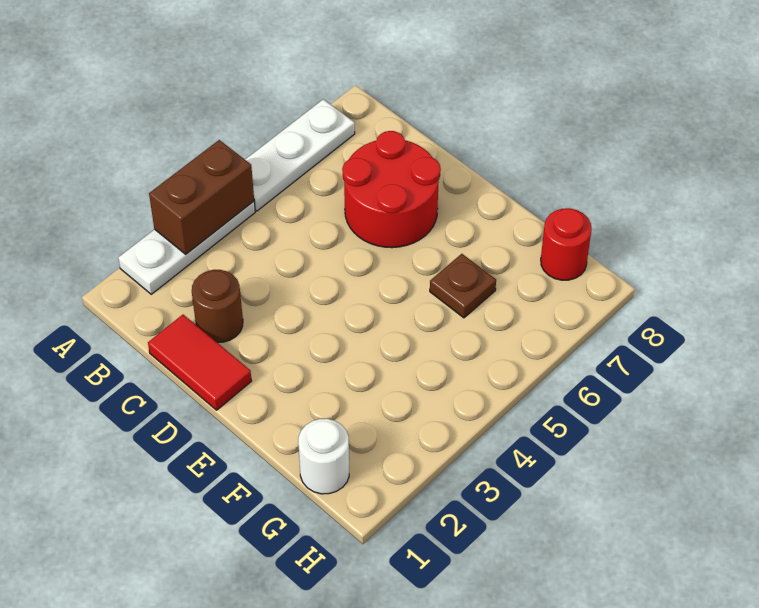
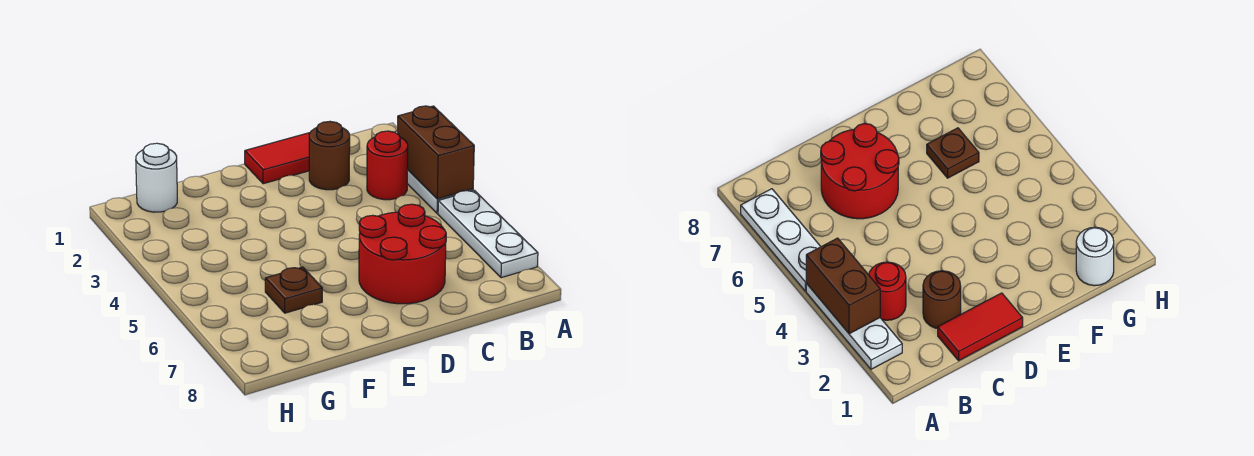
red 1x1 round brick [541,208,592,280] -> red 1x1 round brick moved to [367,131,408,200]

